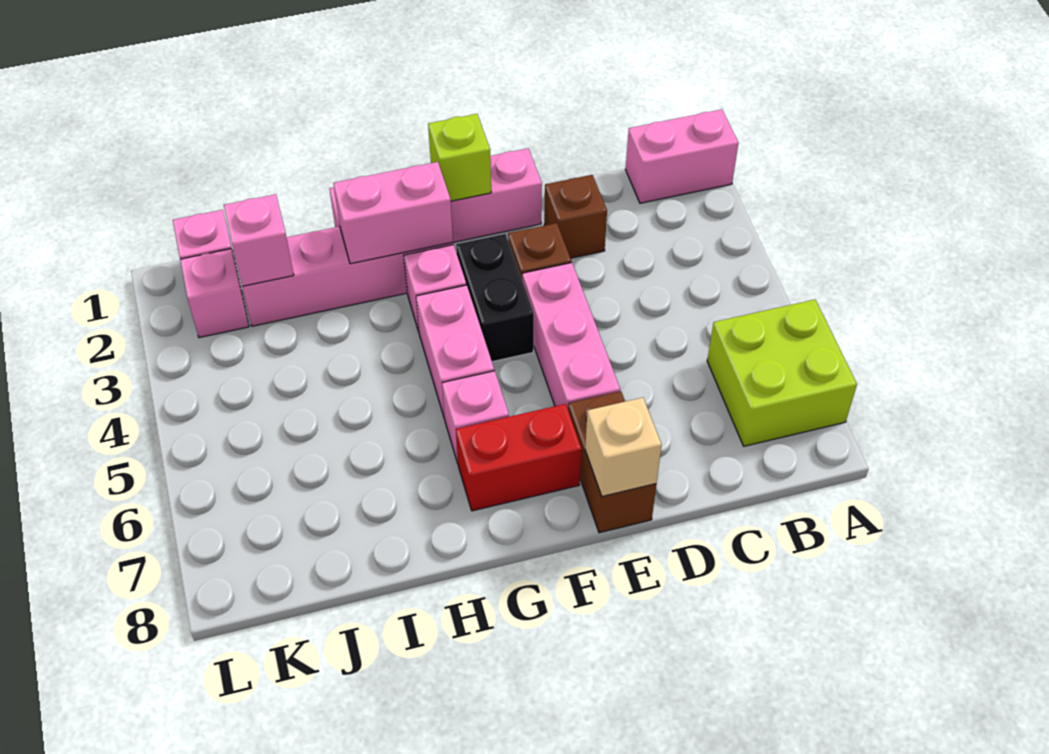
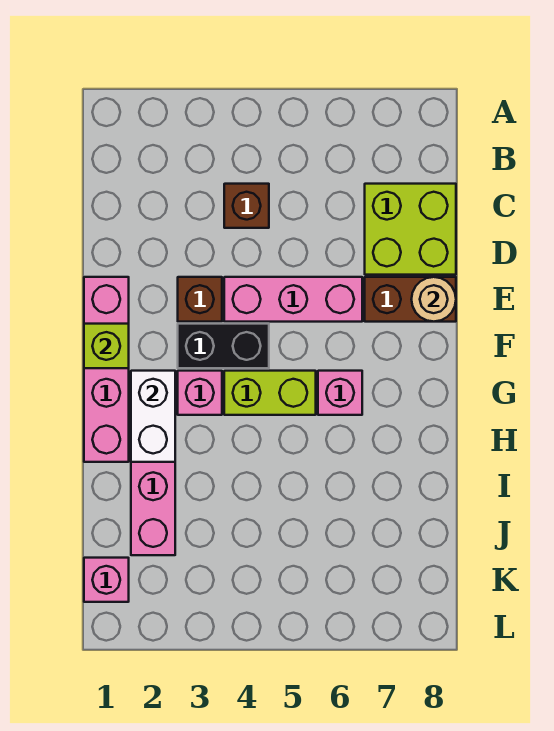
pink 1x2 brick [626,109,738,203] -> none
lime 2x2 brick [707,300,857,446] -> lime 2x2 brick moved to [365,184,456,275]
brown 1x1 brick [544,175,607,258] -> brown 1x1 brick moved to [224,184,269,228]
tan 1x1 brick [585,398,662,497] -> tan 1x1 round brick [411,277,456,322]
red 1x2 brick [456,404,582,511] -> none
pink 1x2 brick [333,162,453,264] -> white 1x2 brick [131,371,175,462]
pink 1x2 brick [416,285,494,418] -> lime 1x2 brick [224,371,316,415]
pink 1x1 brick [224,194,294,287] -> none
pink 1x1 brick [180,249,249,338] -> none

